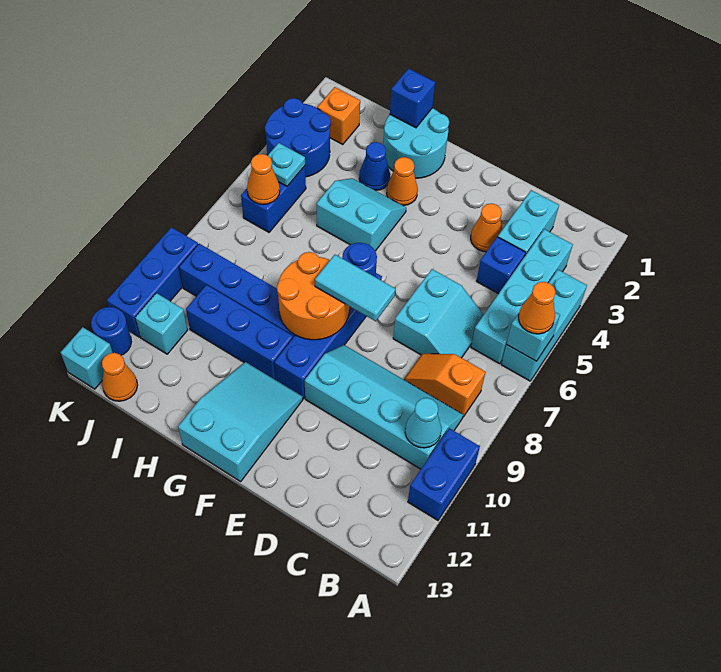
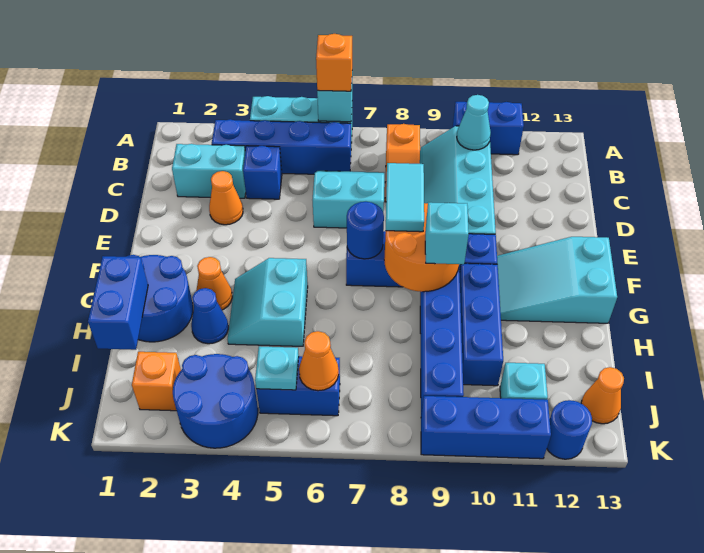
orange 1x1 cone [519,282,556,334] -> orange 1x1 brick [316,34,352,91]
cyan 1x4 brick [471,229,573,364] -> blue 1x4 brick [212,119,351,174]
cyan 2x2 round brick [383,108,449,178] -> blue 2x2 round brick [127,255,193,342]
blue 1x1 brick [390,68,435,128] -> blue 1x2 brick [88,256,148,350]
cyan 1x1 brick [61,327,113,389] -> cyan 1x1 brick moved to [425,202,469,264]

